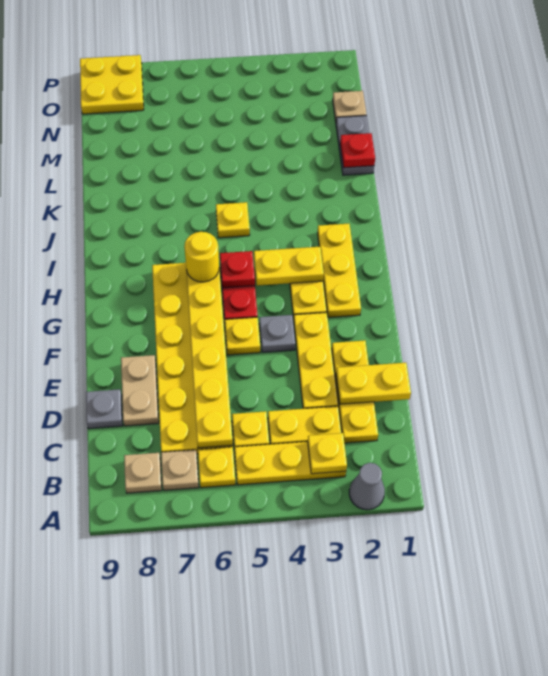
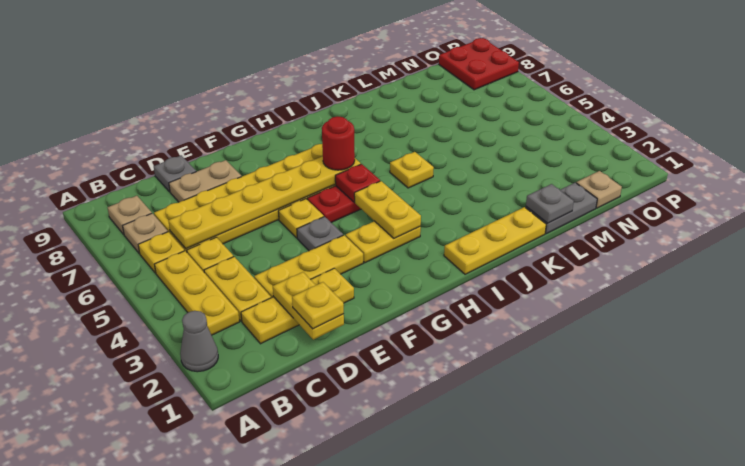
yellow 1x1 plate [308,433,347,474] -> yellow 1x1 plate moved to [292,282,344,329]
yellow 1x3 plate [317,224,361,317] -> yellow 1x3 plate moved to [444,207,546,274]
yellow 1x1 round brick [184,232,219,282] -> red 1x1 round brick [322,116,355,170]
red 1x1 plate [340,133,375,168] -> grey 1x1 plate [526,184,574,223]
yellow 2x2 plate [80,55,144,114] -> red 2x2 plate [439,38,519,90]

